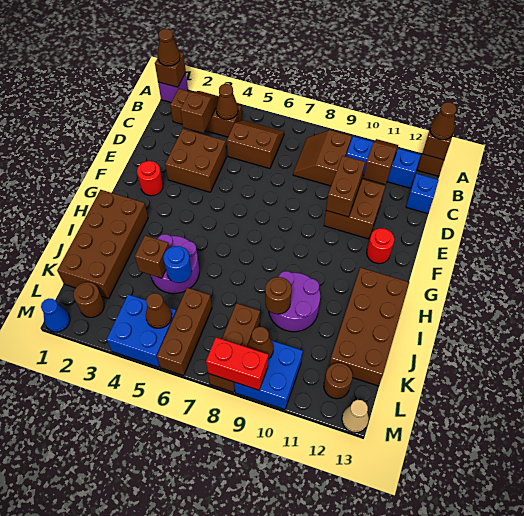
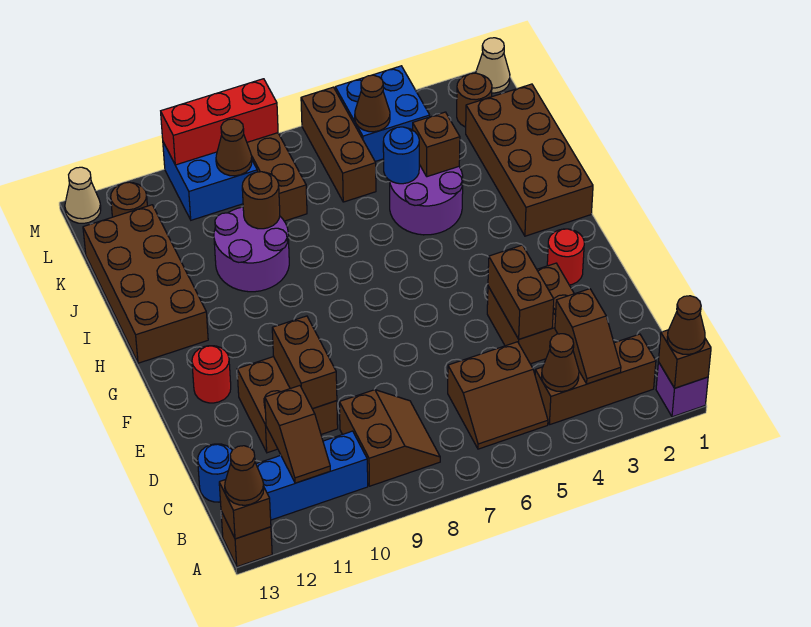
blue 1x1 brick [406,174,439,214] -> blue 1x1 round brick [198,444,232,502]
none -> brown 1x2 brick [488,245,554,339]
blue 1x1 cone [41,298,70,332] -> tan 1x1 cone [476,38,510,93]
red 1x2 brick [206,337,268,390] -> red 1x3 brick [161,79,278,165]

